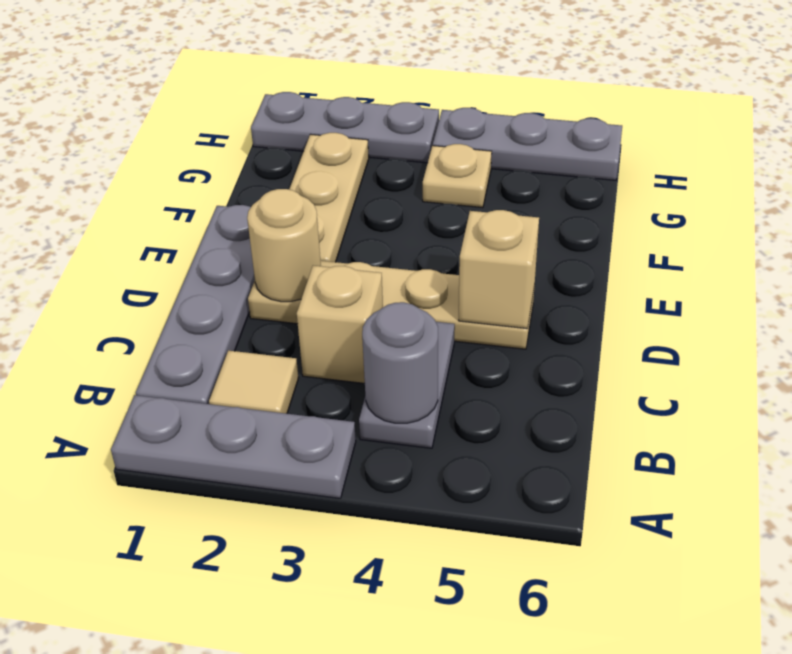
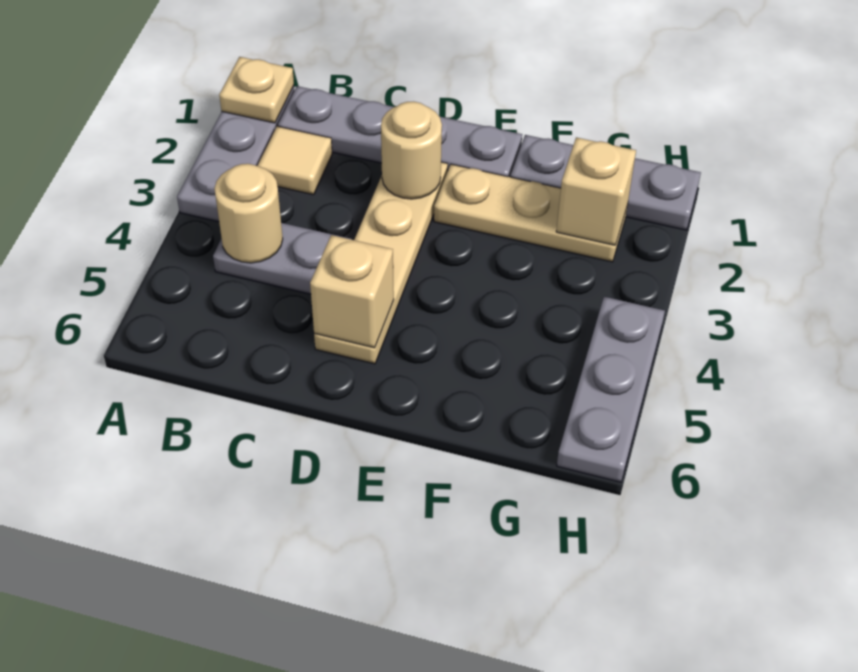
grey 1x1 round brick [362,302,438,423] -> tan 1x1 round brick [214,164,283,263]
tan 1x1 brick [297,266,383,383] -> tan 1x1 brick moved to [556,137,636,245]
tan 1x1 plate [423,144,492,208] -> tan 1x1 plate moved to [219,57,294,123]
grey 1x3 plate [251,92,439,163] -> grey 1x3 plate turned to [511,135,701,230]

